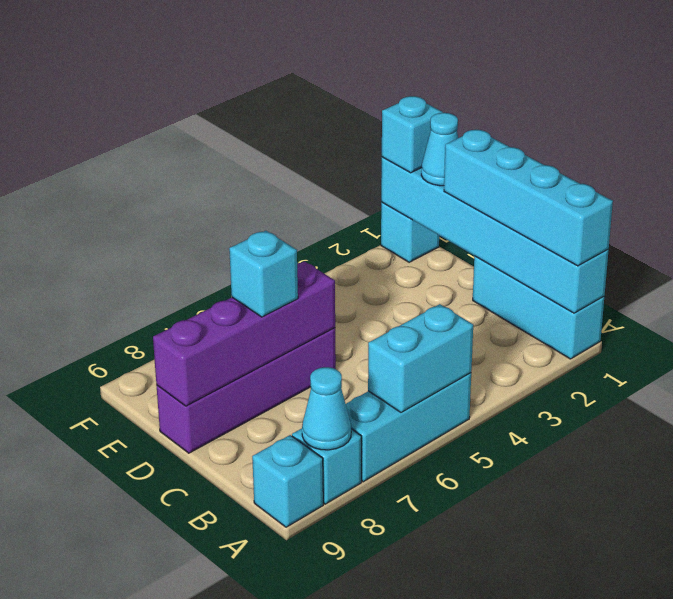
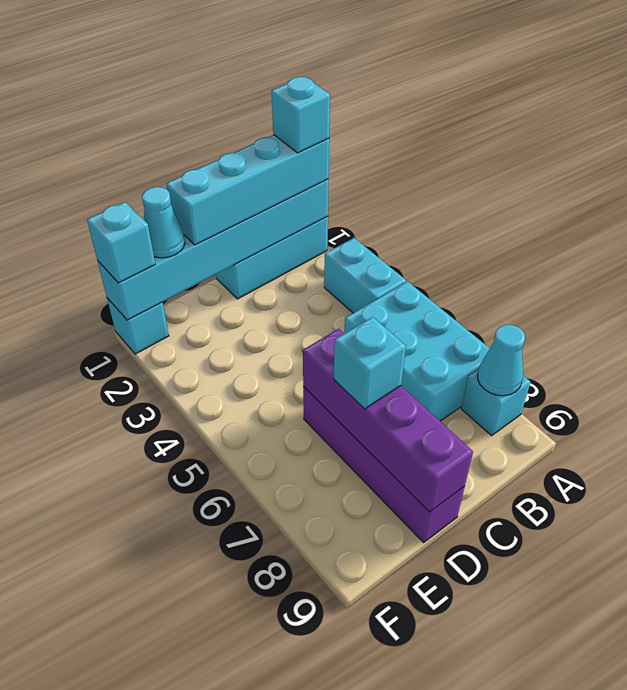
cyan 1x3 brick [346,373,471,482] -> cyan 2x3 brick [345,282,490,421]
cyan 1x2 brick [368,304,473,412] -> cyan 1x2 brick moved to [324,238,406,313]
cyan 1x1 brick [252,435,323,527] -> cyan 1x1 brick moved to [272,77,330,153]

